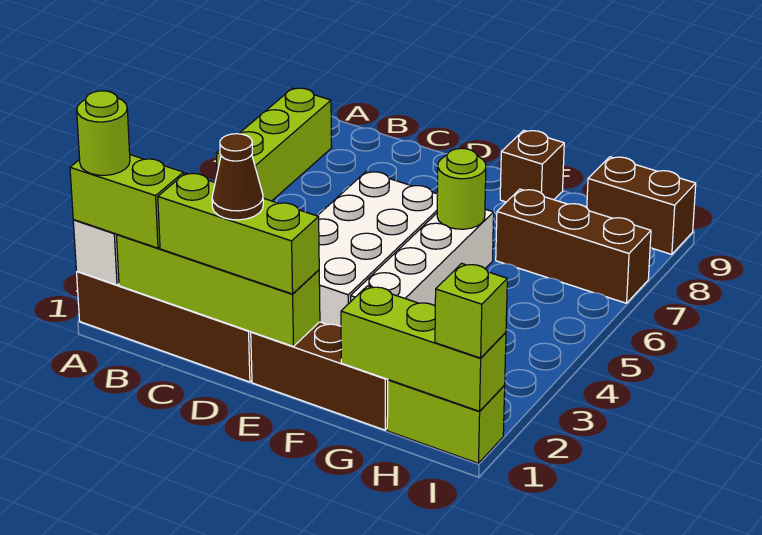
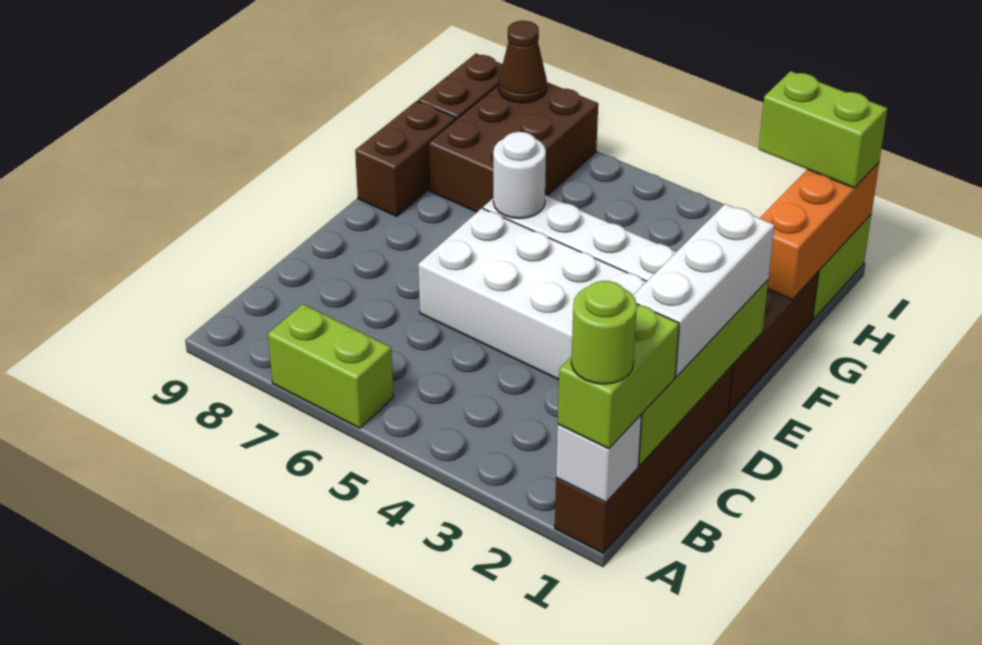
lime 1x3 brick [216,88,332,201] -> lime 1x2 brick [268,304,393,428]
lime 1x3 brick [158,173,319,294] -> white 1x3 brick [633,204,775,377]
brown 1x1 cone [212,134,263,220] -> brown 1x1 cone moved to [499,21,547,103]
lime 1x1 round brick [437,148,486,229] -> white 1x1 round brick [493,132,546,219]
brown 1x1 brick [500,130,564,202] -> brown 1x2 brick [355,101,456,216]
lime 1x3 brick [341,286,506,411] -> orange 1x3 brick [760,163,879,299]
brown 1x3 brick [496,189,651,303] -> brown 2x3 brick [429,82,598,212]
lime 1x1 brick [435,263,507,358] -> lime 1x2 brick [759,71,887,188]

